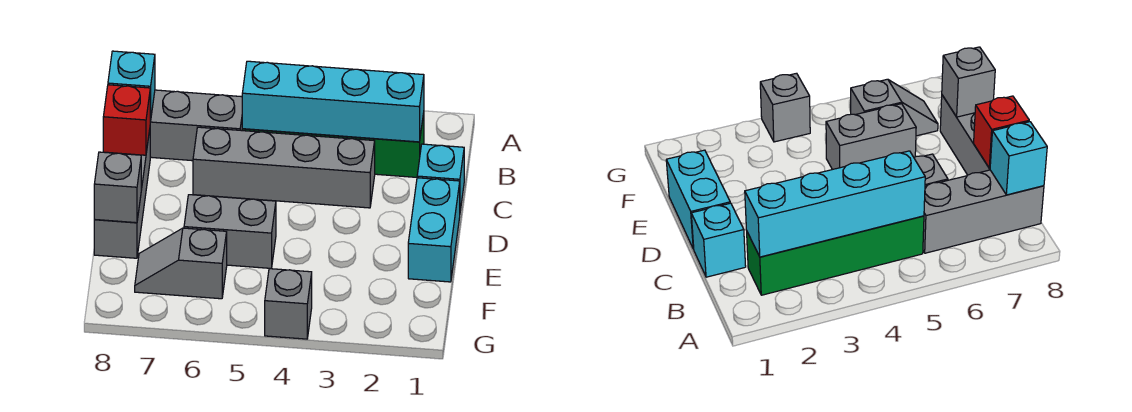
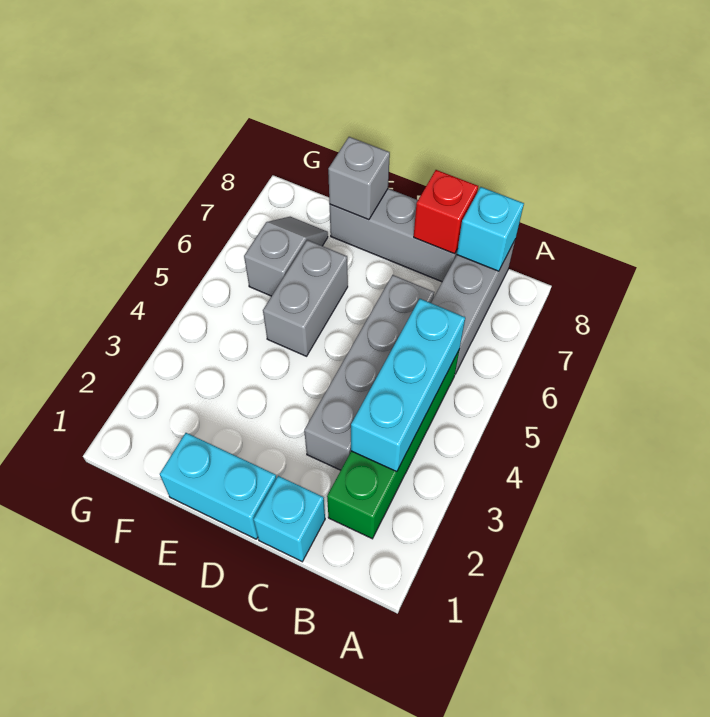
cyan 1x4 brick [242,61,424,142] -> cyan 1x3 brick [351,299,465,472]
grey 1x1 brick [265,269,312,339] -> none

